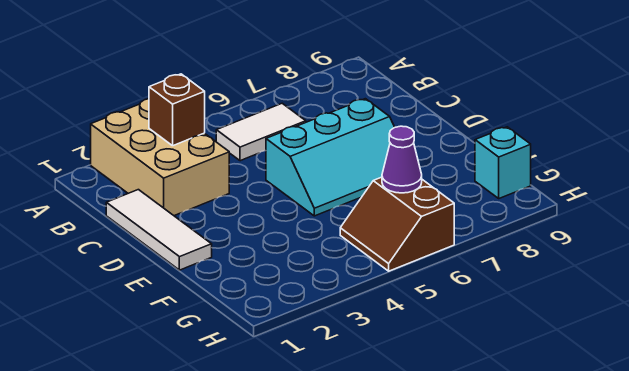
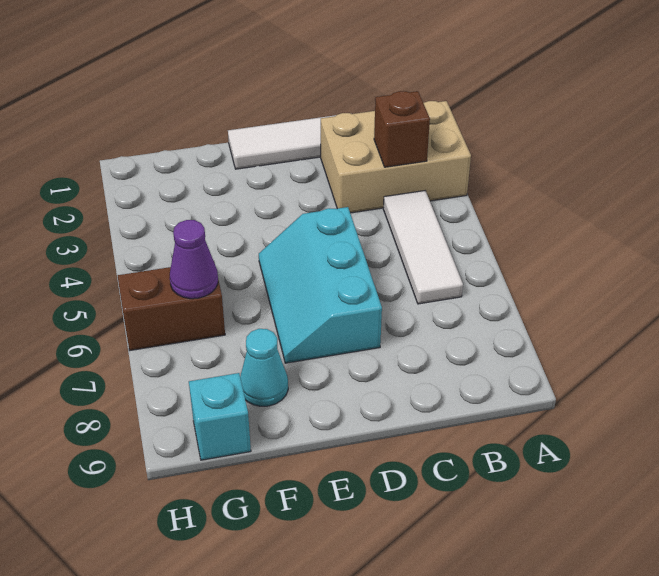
white 1x2 tile [216,103,306,161] -> white 1x3 tile [383,191,463,304]
none -> cyan 1x1 cone [240,329,288,406]

